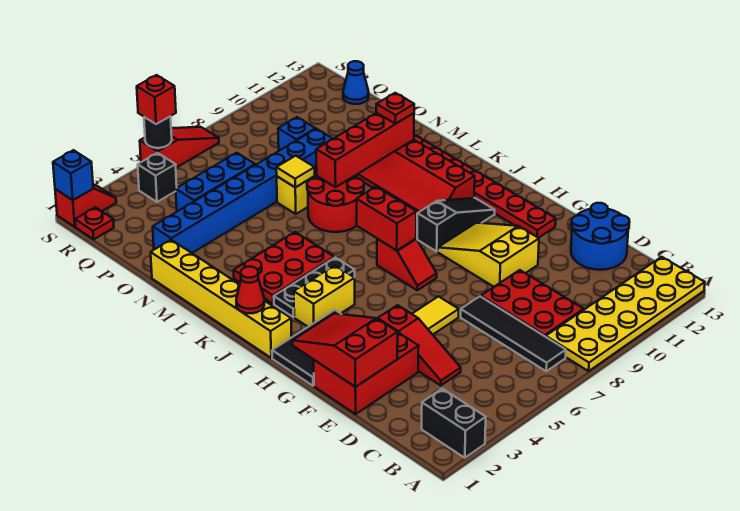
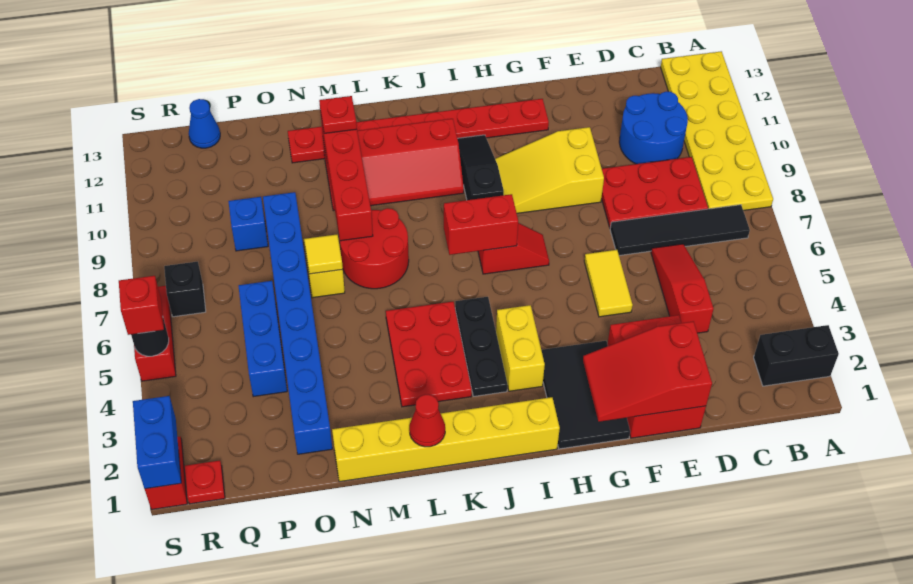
red 1x3 slope [378,305,461,385] -> red 1x3 slope turned to [651,244,714,333]
blue 2x2 round brick [571,203,630,270] -> blue 2x2 round brick moved to [619,91,688,164]
red 1x1 cone [236,267,264,313] -> red 1x1 cone moved to [409,395,445,447]
black 1x1 brick [138,153,177,202] -> black 1x1 brick moved to [164,262,206,317]
blue 1x1 brick [53,150,93,200] -> blue 1x2 brick [133,396,181,489]

